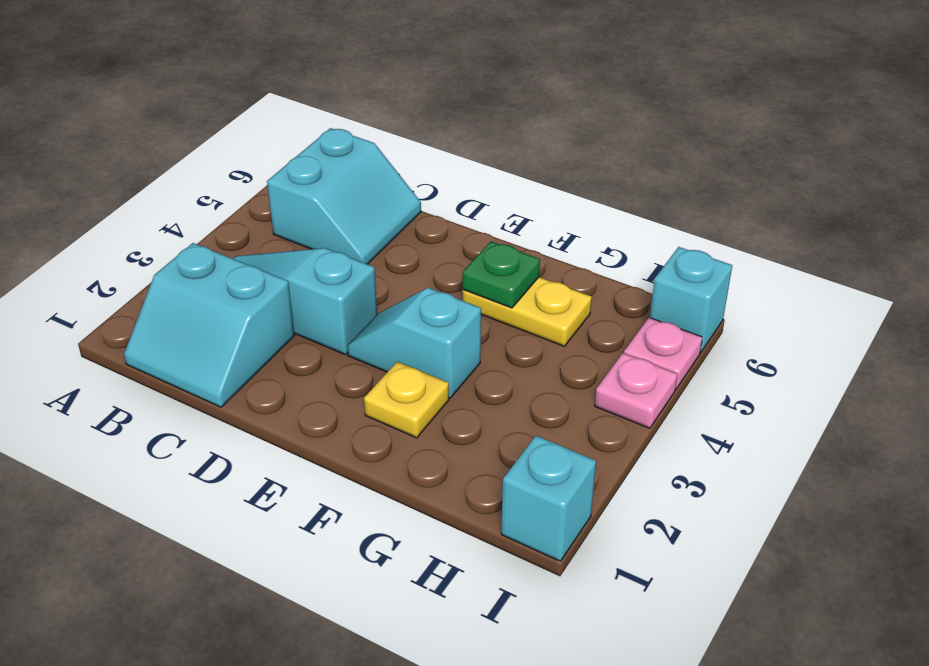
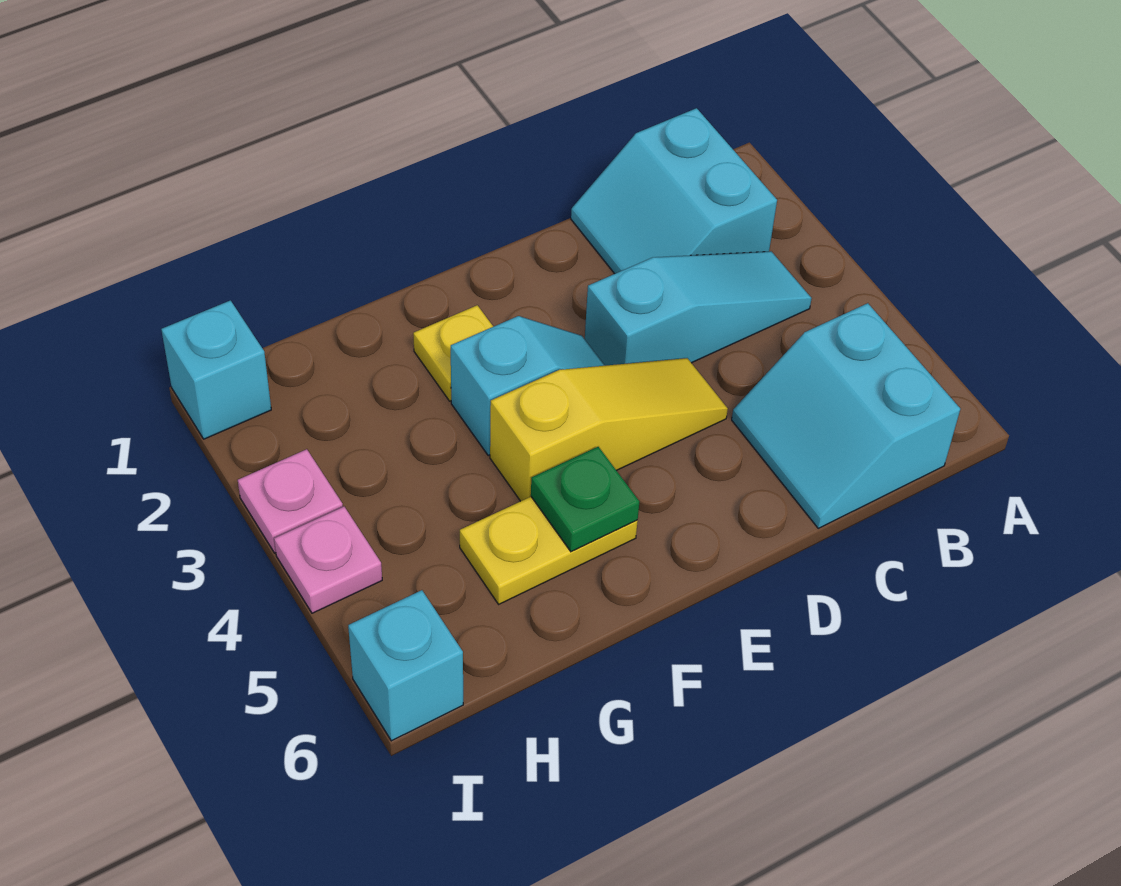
cyan 2x2 slope [124,243,294,407] -> cyan 2x2 slope turned to [571,108,777,274]
none -> yellow 1x3 slope [490,358,728,501]
pink 1x1 plate [624,318,702,389] -> pink 1x1 plate moved to [238,449,343,553]

